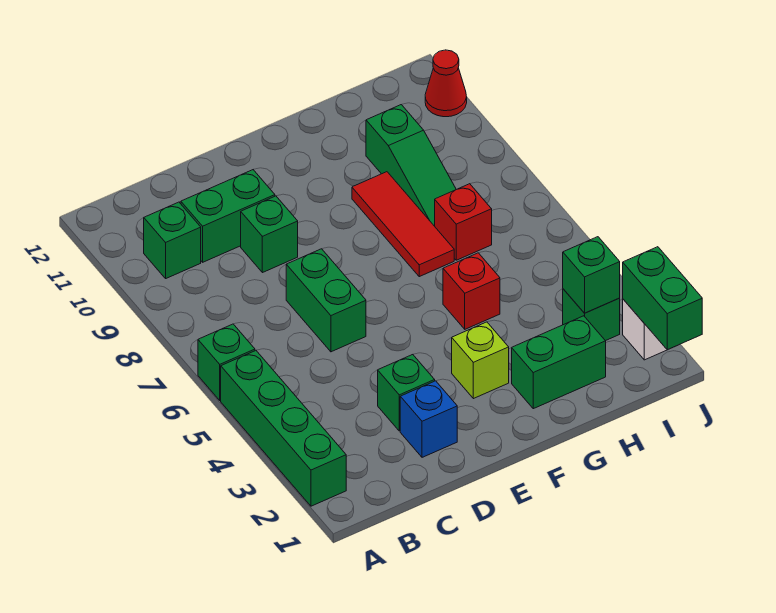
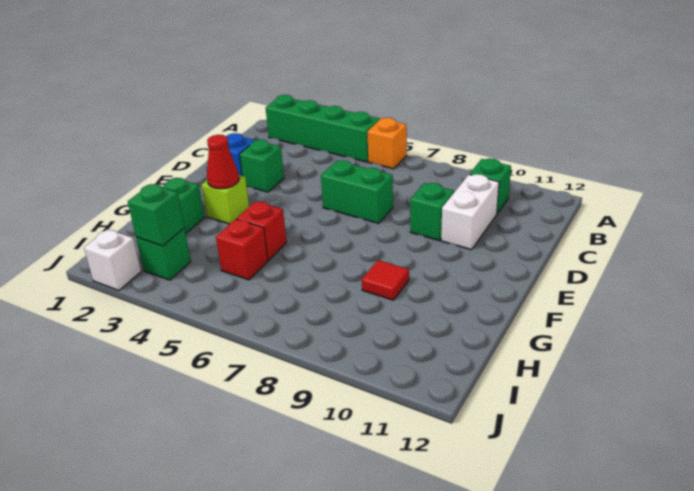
green 1x1 brick [198,324,255,400] -> orange 1x1 brick [367,118,407,169]
green 1x2 brick [181,170,275,262] -> white 1x2 brick [441,174,499,250]
red 1x3 tile [352,172,454,277] -> red 1x1 tile [362,260,409,300]
red 1x1 brick [435,184,492,260] -> red 1x1 brick moved to [216,219,268,280]
green 1x3 slope [366,105,456,226] -> none
green 1x2 brick [623,247,702,350] -> none
red 1x1 cone [425,50,467,117] -> red 1x1 cone moved to [207,135,239,189]

